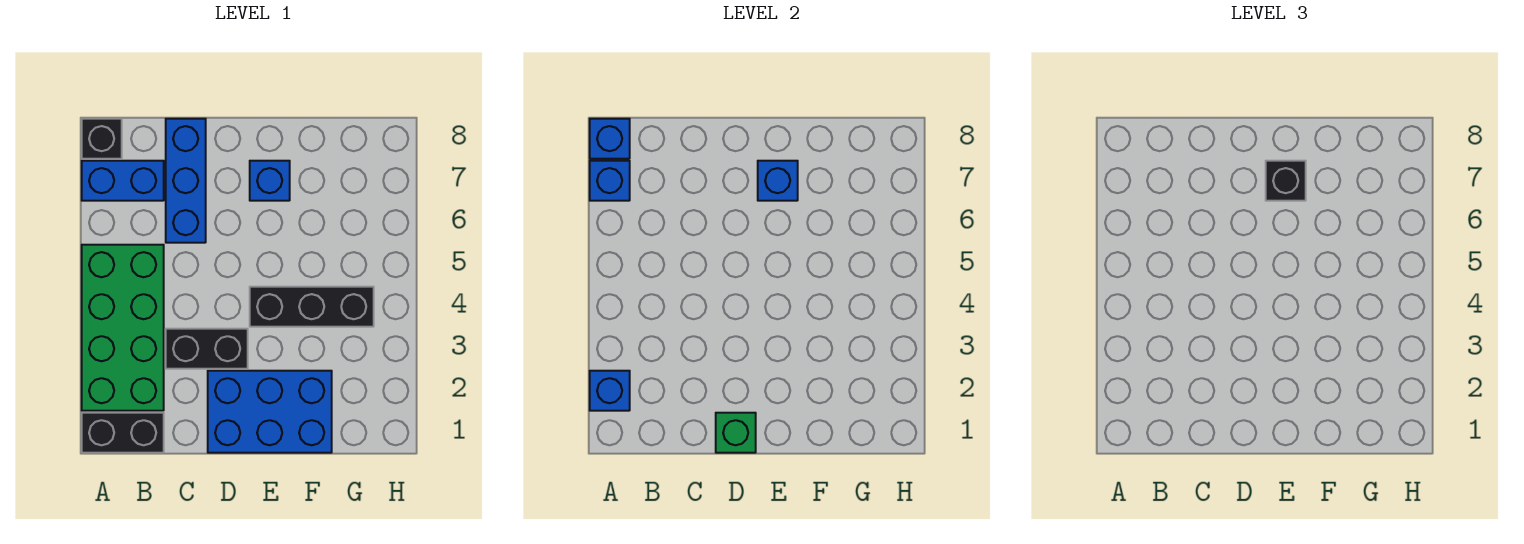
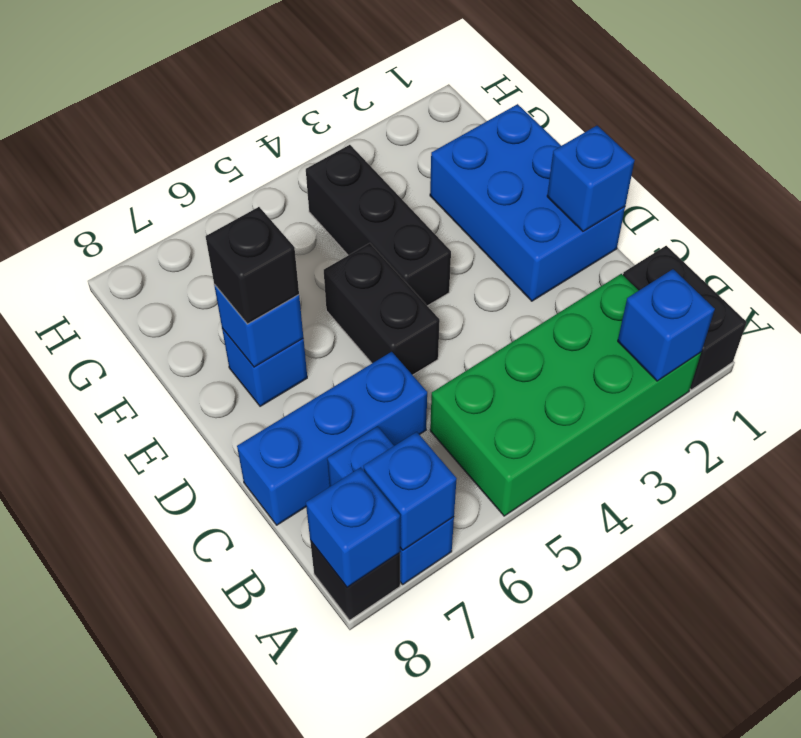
black 1x2 brick [166,329,248,369] -> black 1x2 brick moved to [324,243,440,375]
green 1x1 brick [716,413,756,453] -> blue 1x1 brick [547,126,635,231]

